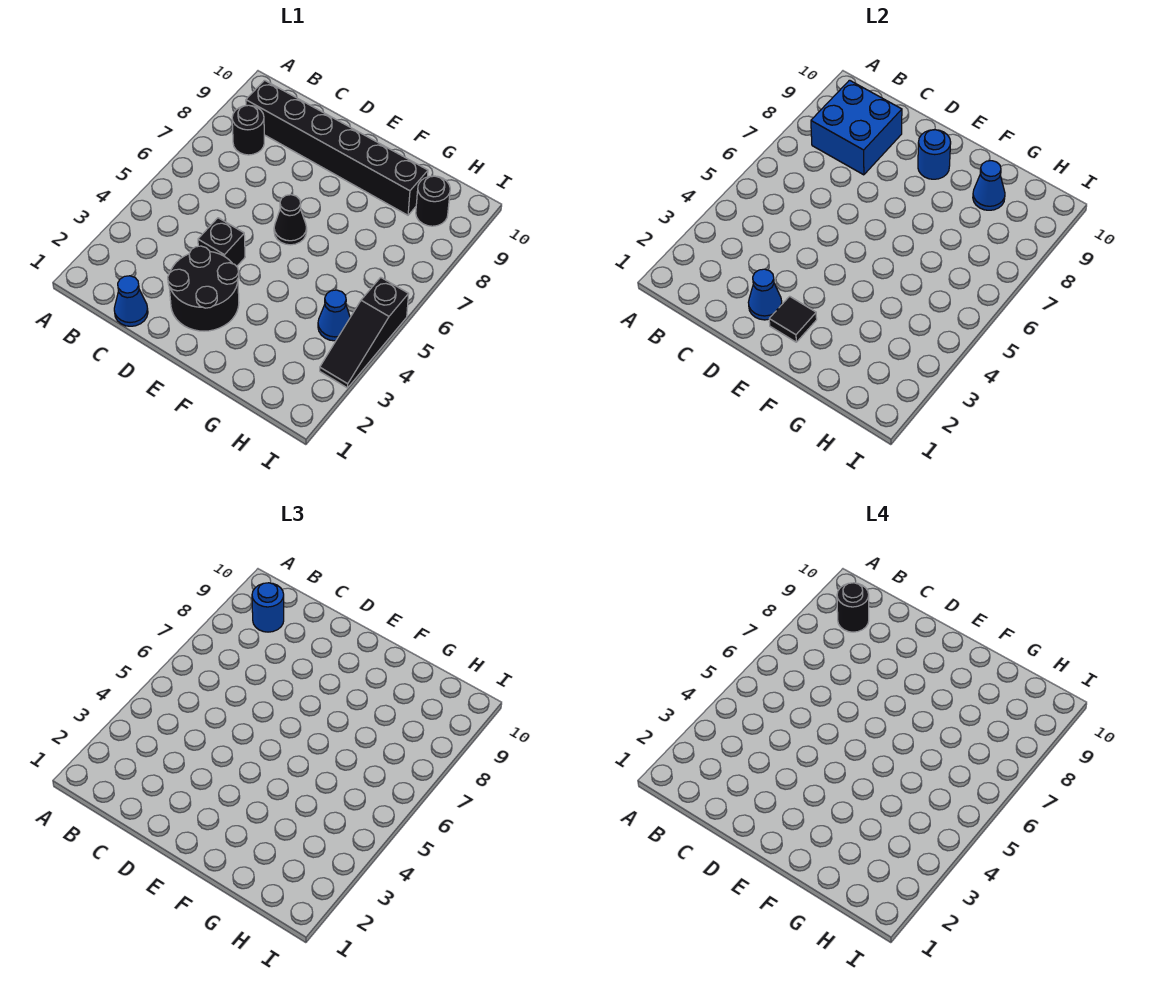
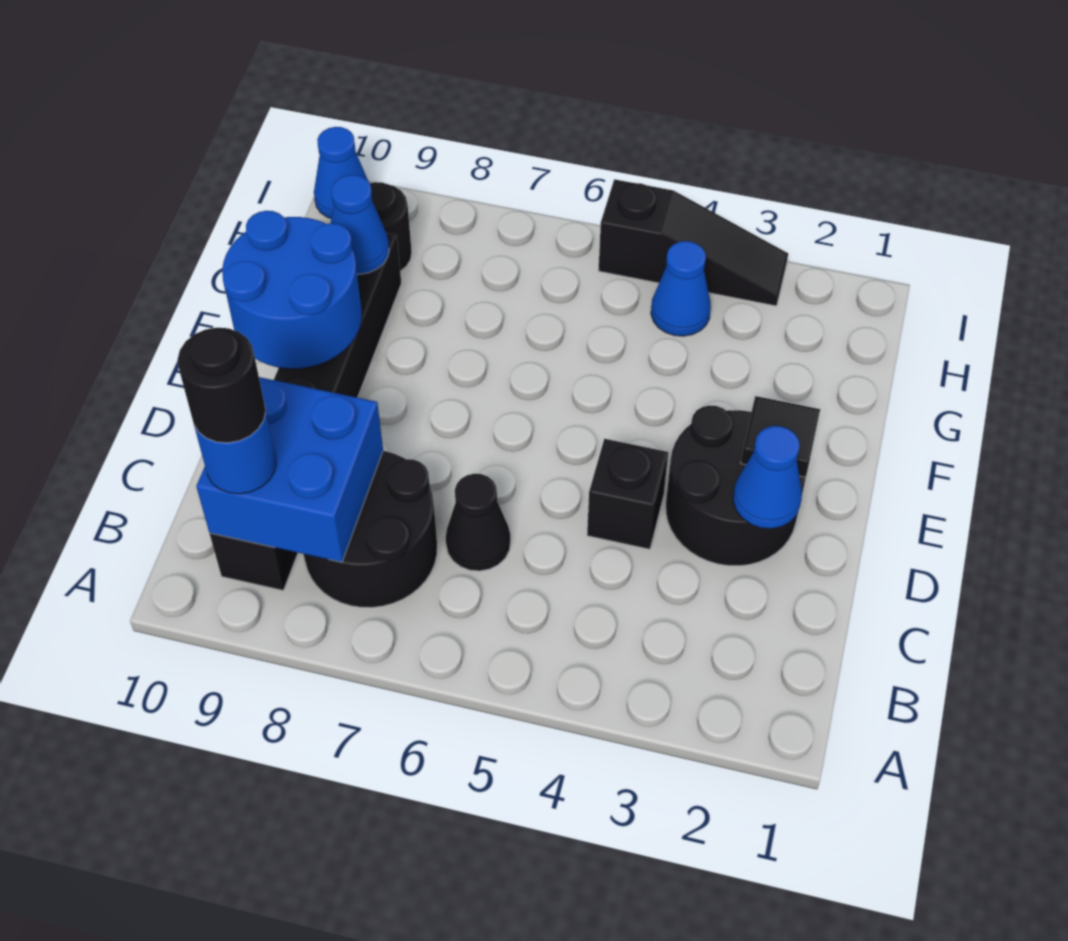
black 1x1 round brick [232,105,264,155] -> black 2x2 round brick [304,451,437,608]
blue 1x1 cone [114,276,148,326] -> blue 1x1 cone moved to [314,127,368,218]
black 1x1 cone [274,195,307,245] -> black 1x1 cone moved to [446,474,511,571]
blue 1x1 round brick [918,130,951,179] -> blue 2x2 round brick [222,211,362,369]

